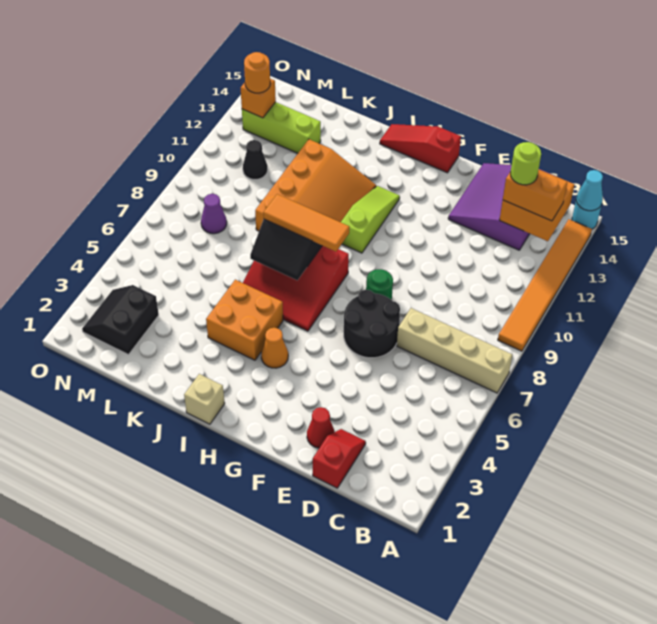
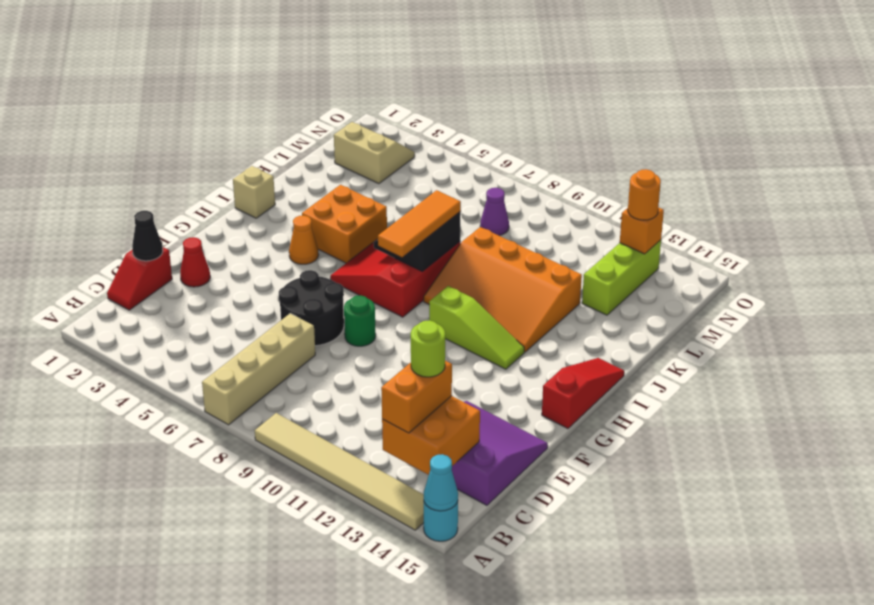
orange 1x6 tile [498,219,592,351] -> tan 1x6 tile [255,413,424,530]
red 1x2 slope [313,429,366,488] -> red 1x2 slope turned to [107,247,172,310]
black 2x2 slope [82,285,159,354] -> tan 2x2 slope [334,122,415,184]
black 1x1 cone [243,140,268,179] -> black 1x1 cone moved to [132,211,163,261]

